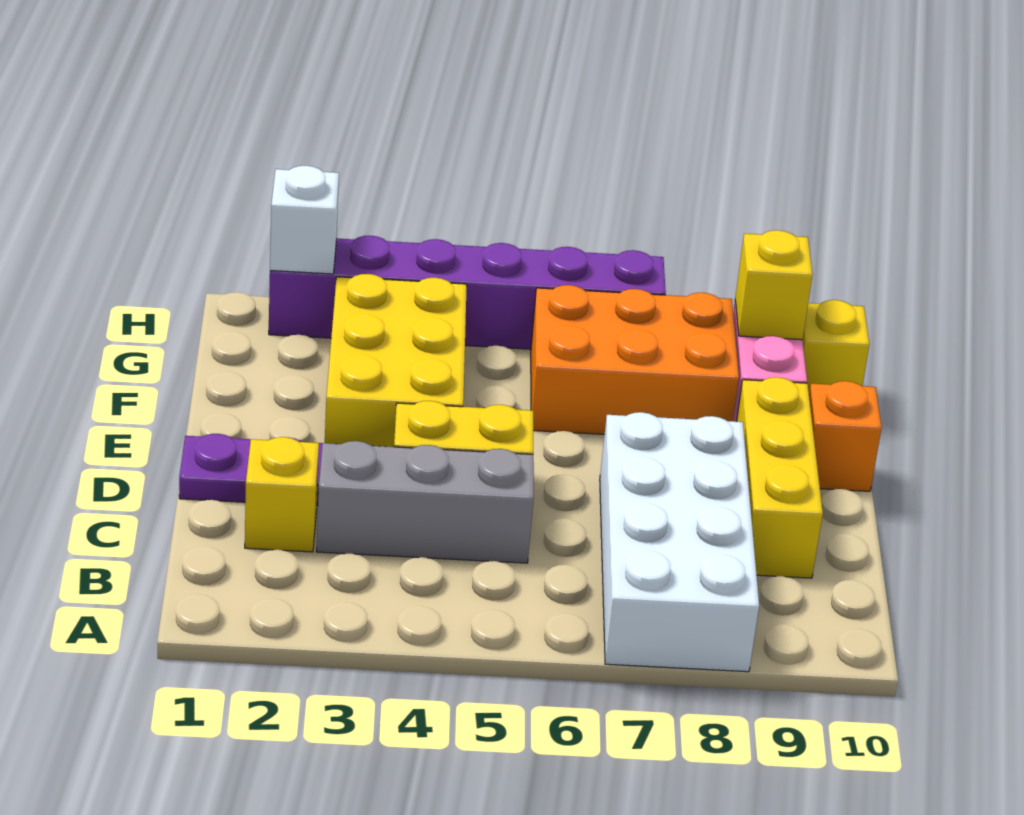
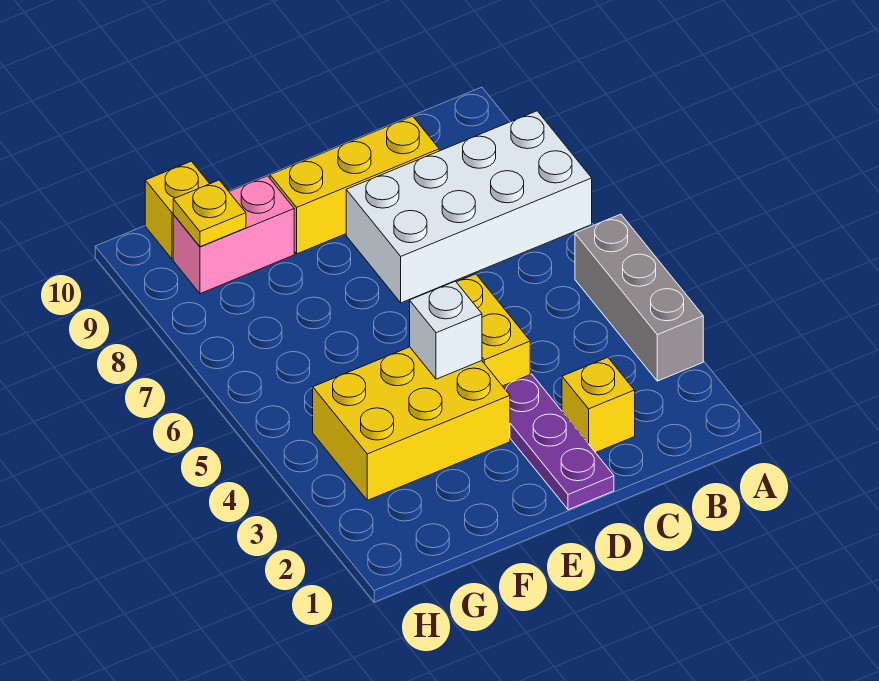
grey 1x3 brick [316,441,534,563] -> grey 1x3 brick moved to [575,214,703,381]
orange 1x1 brick [809,381,882,491] -> none
orange 2x3 brick [531,285,739,434] -> none
yellow 1x1 brick [735,230,813,340] -> yellow 1x1 plate [173,180,246,247]
purple 1x6 brick [269,236,666,349] -> none
white 1x1 brick [270,166,339,274] -> white 1x1 brick moved to [410,281,482,379]

